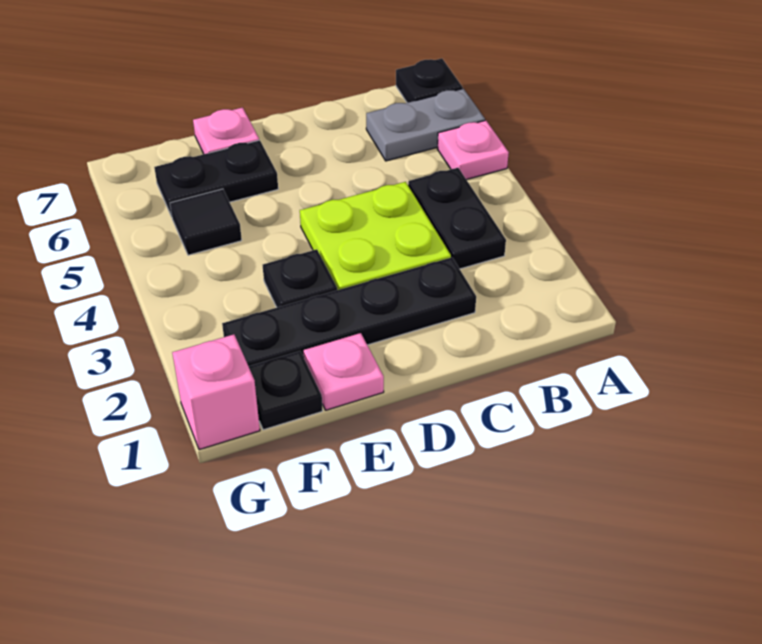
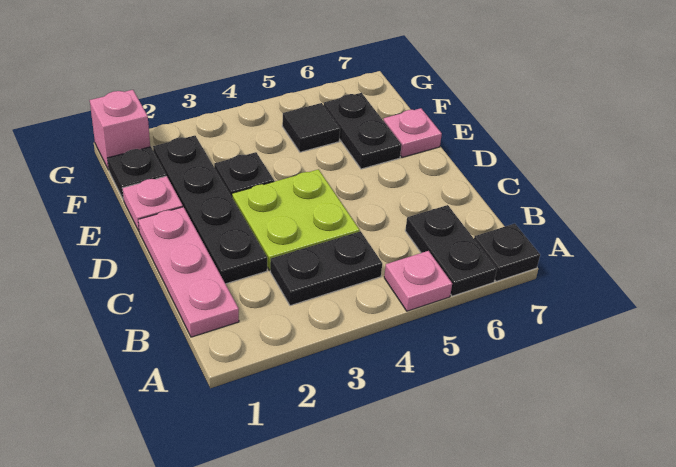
grey 1x2 plate [366,89,485,161] -> black 1x2 plate [405,205,497,296]
none -> pink 1x3 plate [138,207,239,337]

